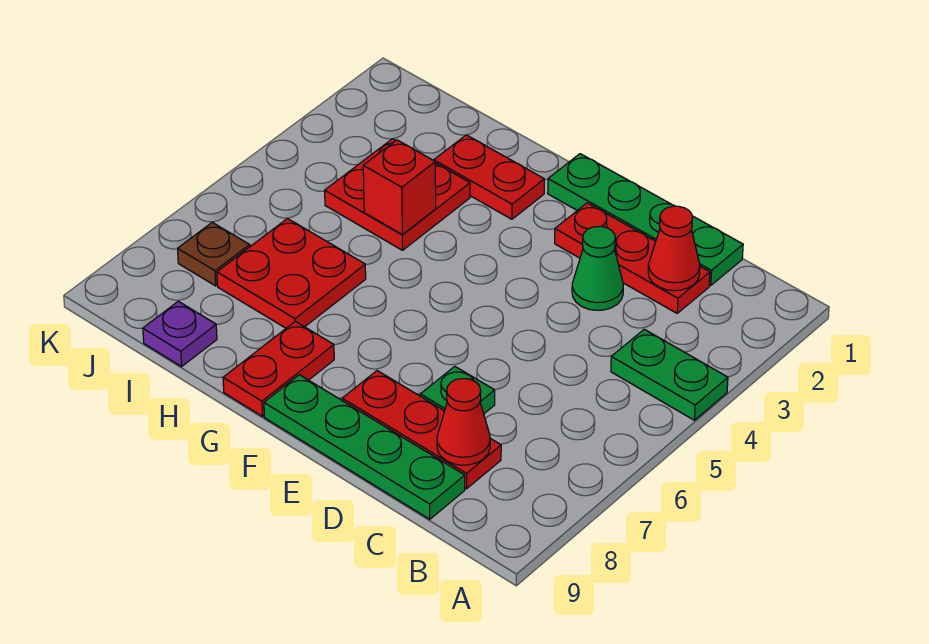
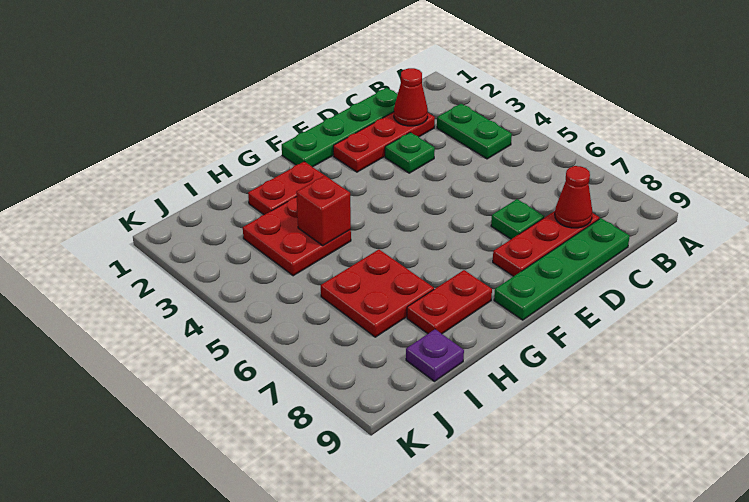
green 1x2 plate [611,329,728,420] -> green 1x2 plate turned to [437,104,512,159]
green 1x1 cone [572,227,623,310] -> green 1x1 plate [385,132,435,173]
red 1x2 plate [223,321,334,416] -> red 1x2 plate turned to [407,270,492,334]
brown 1x1 plate [178,223,250,286] -> none

